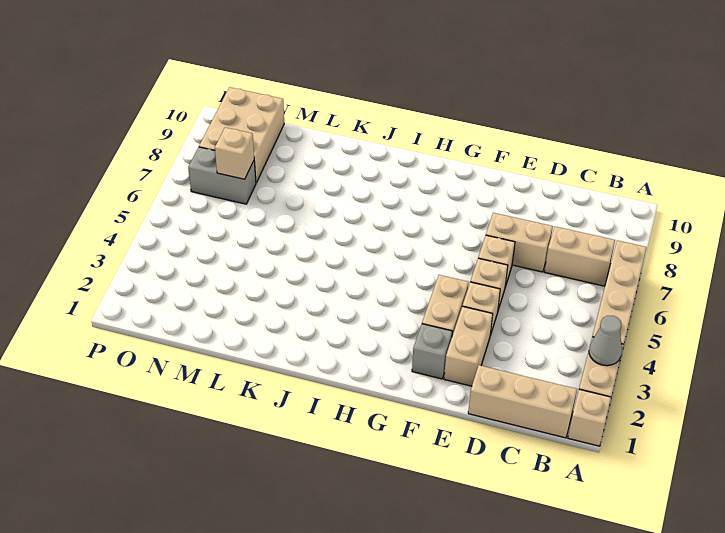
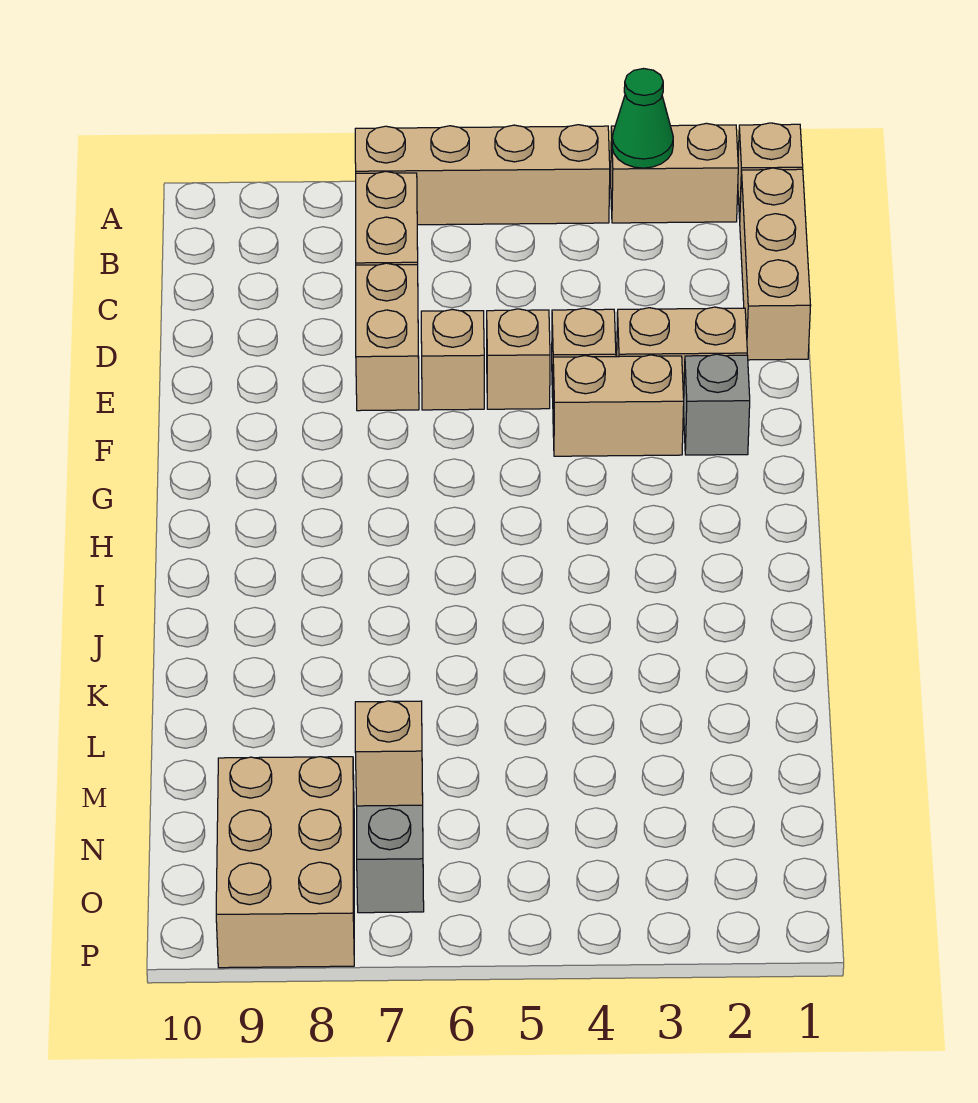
grey 1x1 cone [589,316,622,366] -> green 1x1 cone [612,69,673,168]
tan 2x3 brick [199,87,284,183] -> tan 2x3 brick turned to [216,757,354,968]

